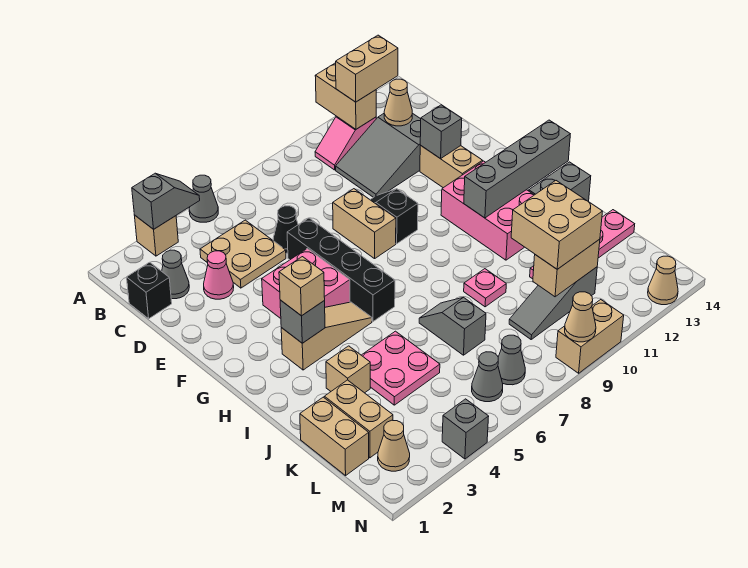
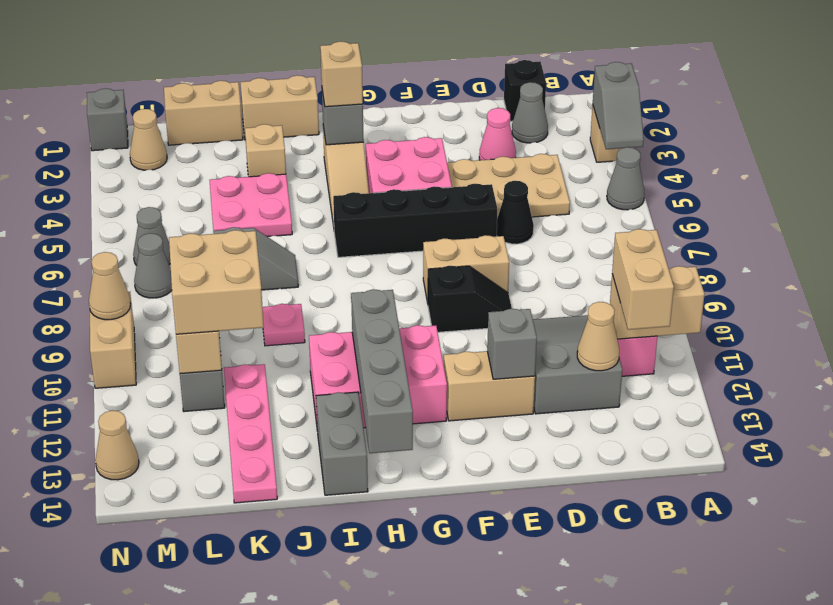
tan 2x2 plate [200,220,286,288] -> tan 2x3 plate [447,154,570,218]
tan 1x2 brick [324,380,393,458] -> tan 1x2 brick moved to [240,75,319,140]
grey 1x1 brick [442,399,489,459] -> grey 1x1 brick moved to [87,88,128,151]

